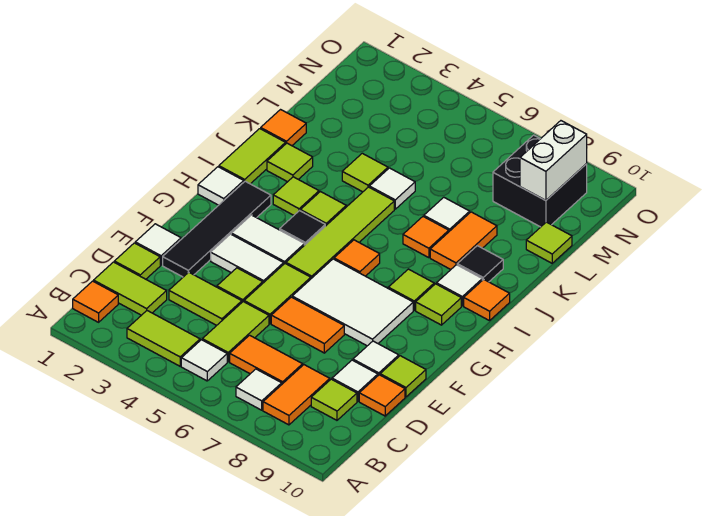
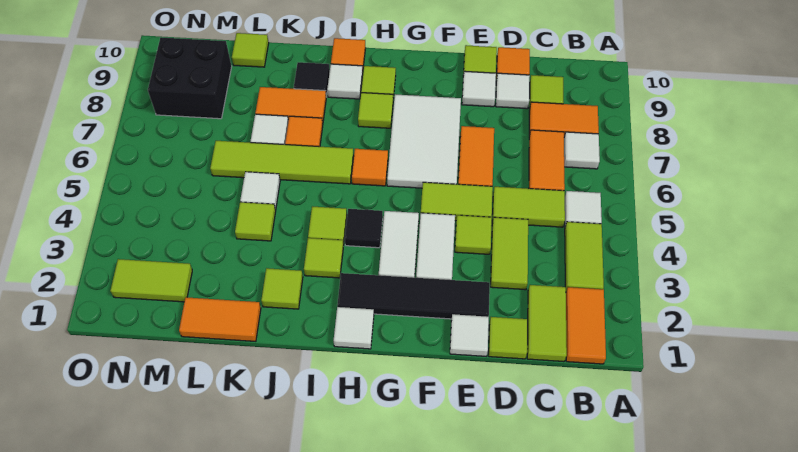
orange 1x1 tile [73,281,118,322] -> orange 1x2 tile [566,287,606,364]
lime 1x4 tile [286,187,394,278] -> lime 1x4 tile moved to [210,141,354,184]
lime 1x2 tile [219,129,286,184] -> lime 1x2 tile moved to [110,259,192,302]
orange 1x1 tile [261,110,306,146] -> orange 1x2 tile [179,297,261,341]
white 1x2 brick [520,121,587,200] -> none

